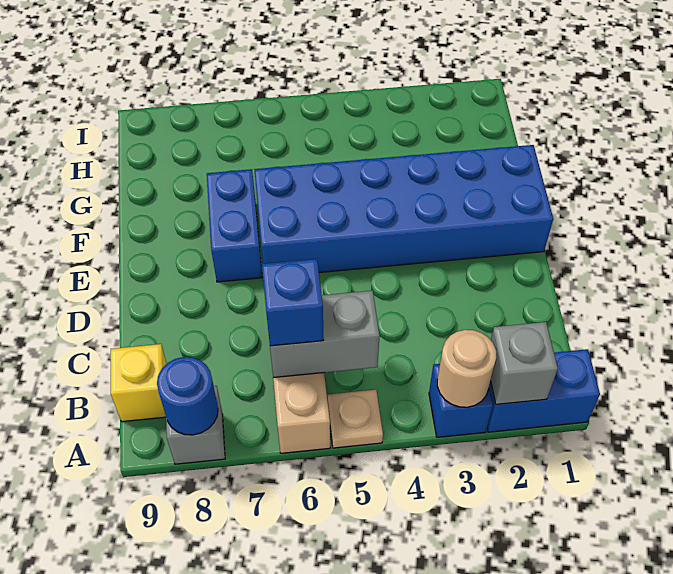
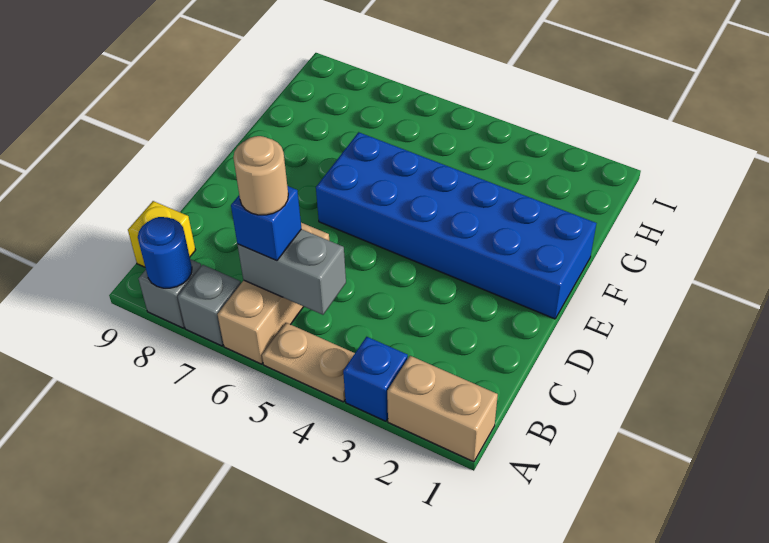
blue 1x2 brick [487,349,600,432] -> tan 1x2 brick [387,356,498,462]
grey 1x1 brick [491,322,558,404] -> grey 1x1 brick moved to [178,265,241,346]
tan 1x1 round brick [437,330,496,407] -> tan 1x1 round brick moved to [233,136,288,215]
tan 1x1 plate [327,390,383,448] -> tan 1x2 plate [262,323,355,402]
blue 1x2 brick [207,169,262,282] -> none

